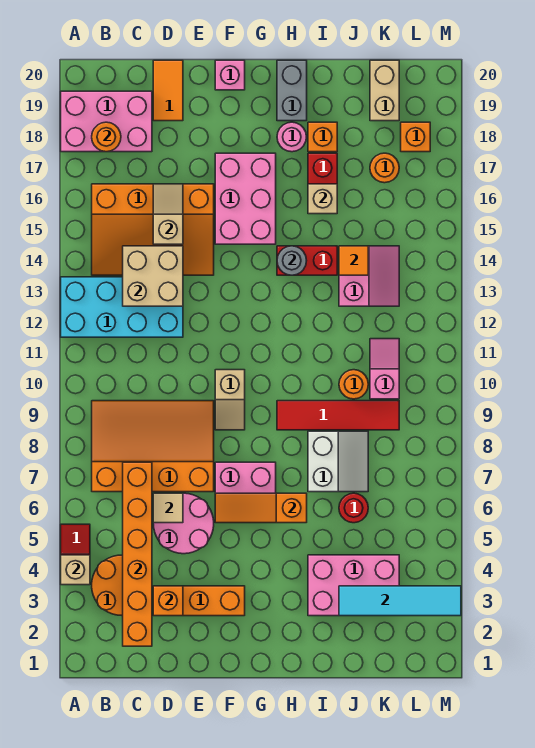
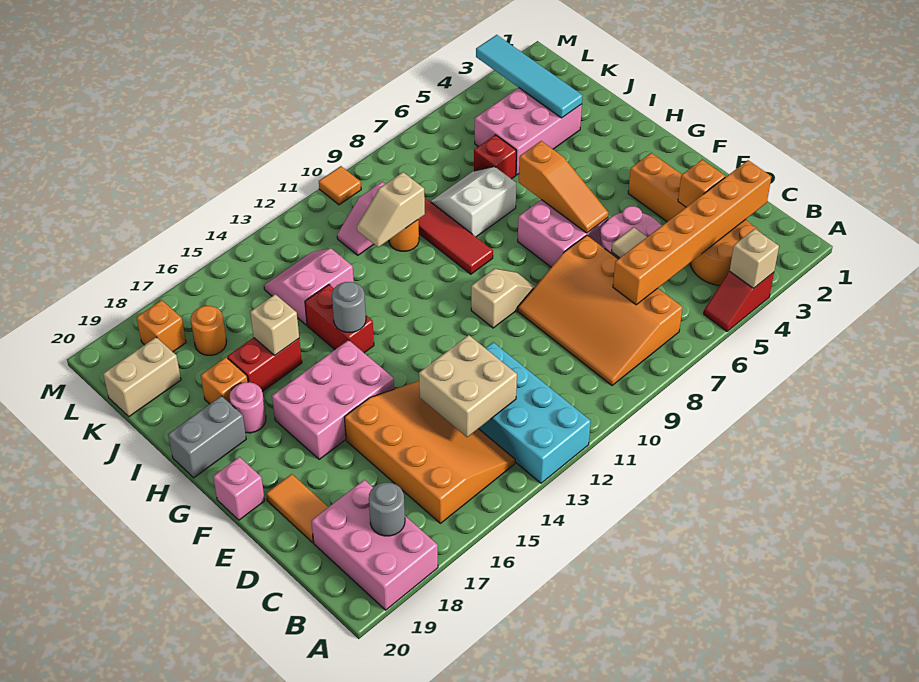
orange 1x1 round brick [92,122,121,152] -> grey 1x1 round brick [369,483,405,536]
tan 1x2 slope [153,184,183,244] -> tan 1x2 slope moved to [357,172,425,247]
orange 1x2 tile [153,60,183,121] -> orange 1x2 tile turned to [266,474,328,543]
pink 2x3 brick [308,555,399,616] -> pink 2x3 brick turned to [475,88,582,175]
red 1x1 round brick [339,493,368,523] -> red 1x1 brick [474,135,516,179]
orange 1x1 tile [339,246,368,275] -> orange 1x1 tile moved to [319,166,361,205]

